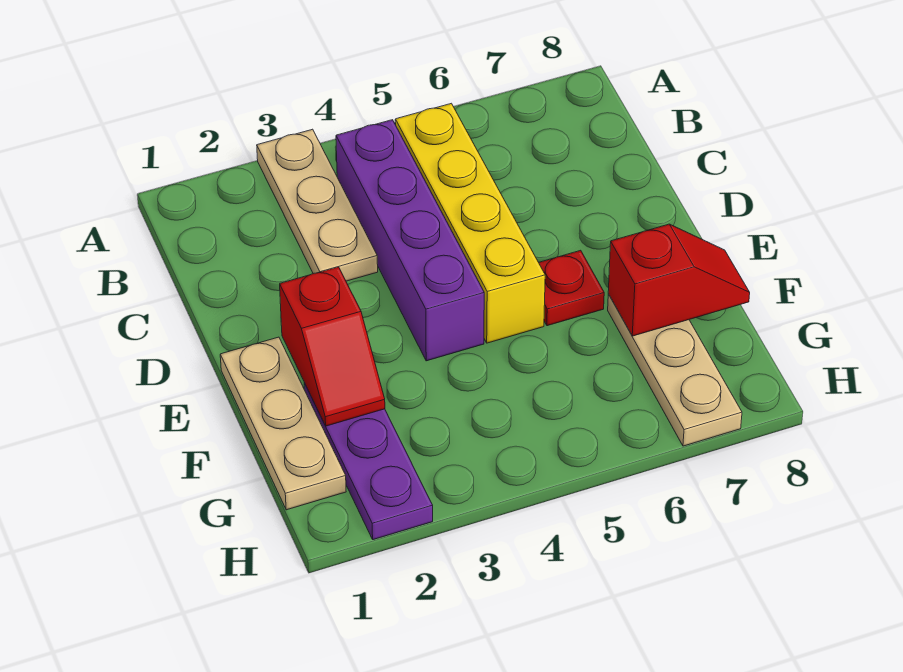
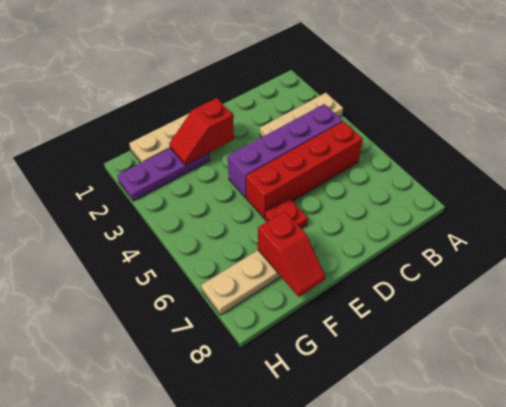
yellow 1x4 brick [395,103,545,343] -> red 1x4 brick [246,121,363,218]

